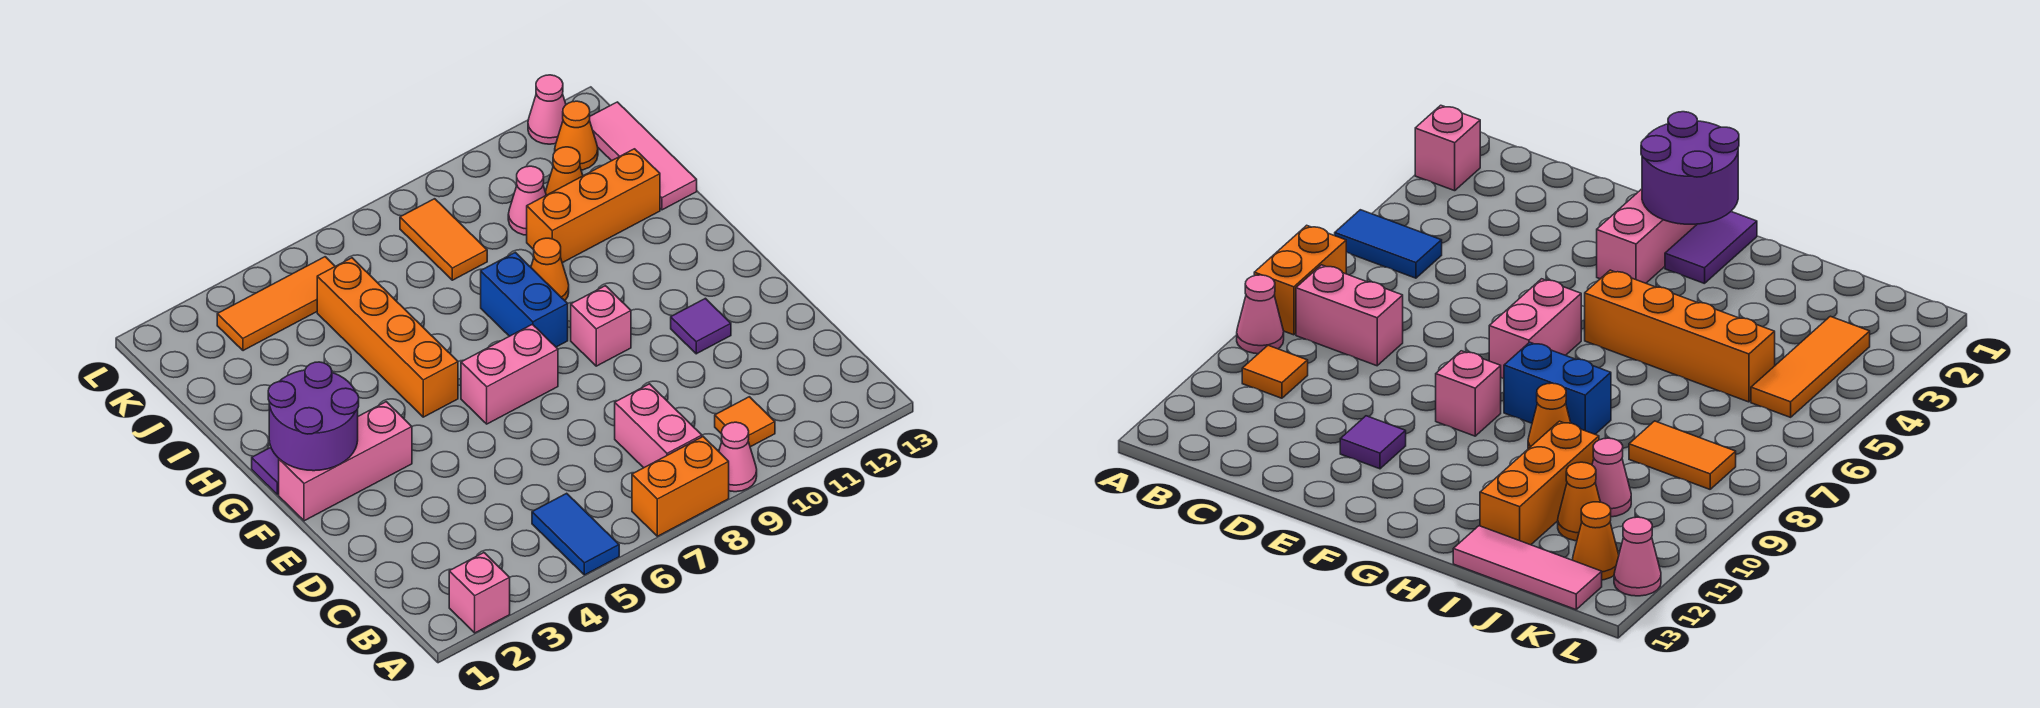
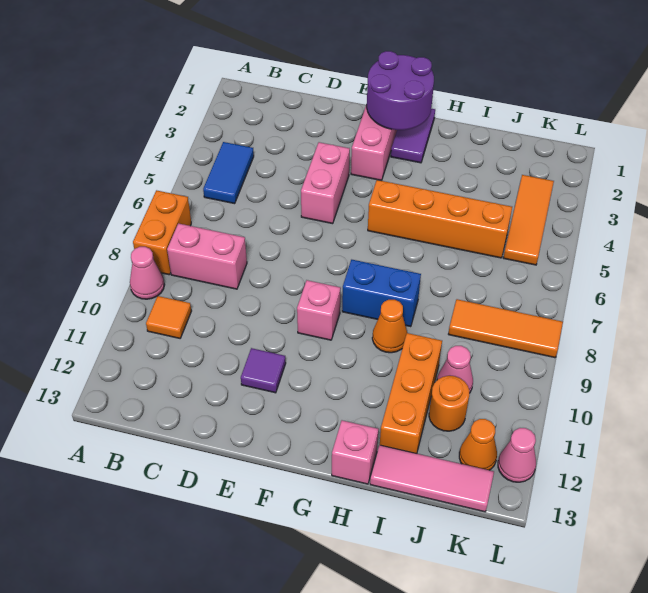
pink 1x1 brick [449,553,510,633] -> pink 1x1 brick moved to [332,420,378,484]
blue 1x2 tile [532,493,619,575] -> blue 1x2 tile turned to [203,142,254,204]
pink 1x2 brick [461,324,558,424] -> pink 1x2 brick moved to [301,142,350,224]
orange 1x2 tile [400,199,487,280] -> orange 1x3 tile [449,299,563,358]
orange 1x1 cone [546,147,583,195] -> orange 1x1 round brick [429,376,469,431]

